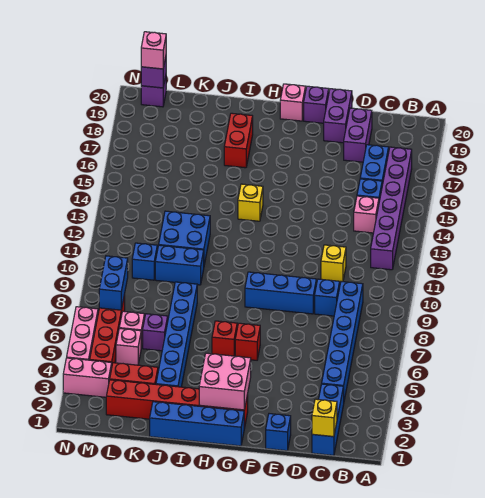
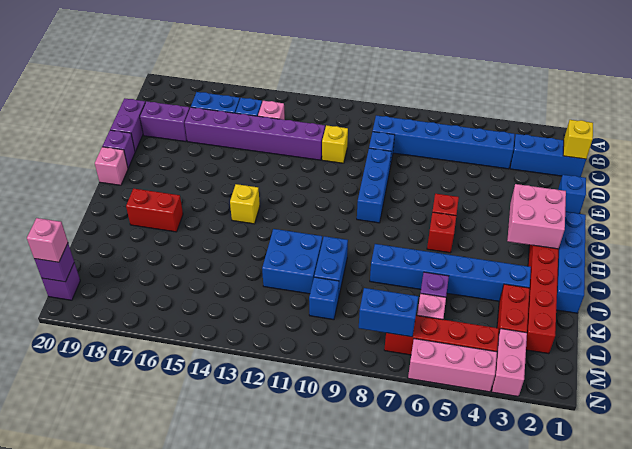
purple 1x6 brick [371,147,412,270] -> purple 1x6 brick moved to [185,107,325,160]
purple 1x2 brick [324,89,352,143] -> purple 1x2 brick turned to [110,98,145,151]
pink 1x1 brick [116,328,141,365] -> none

